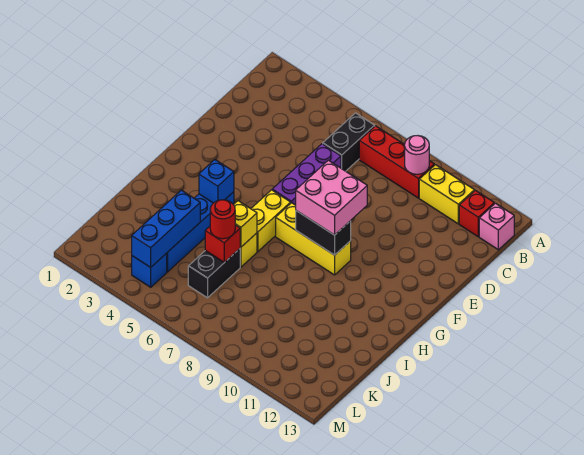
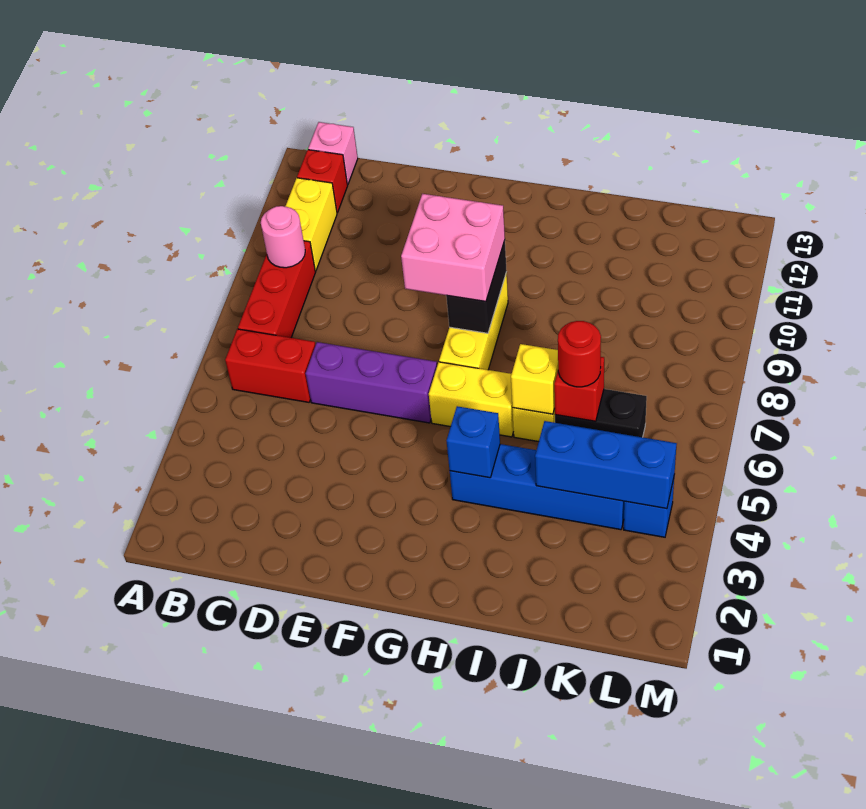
black 1x2 brick [323,113,375,171] -> red 1x2 brick [225,329,315,402]

